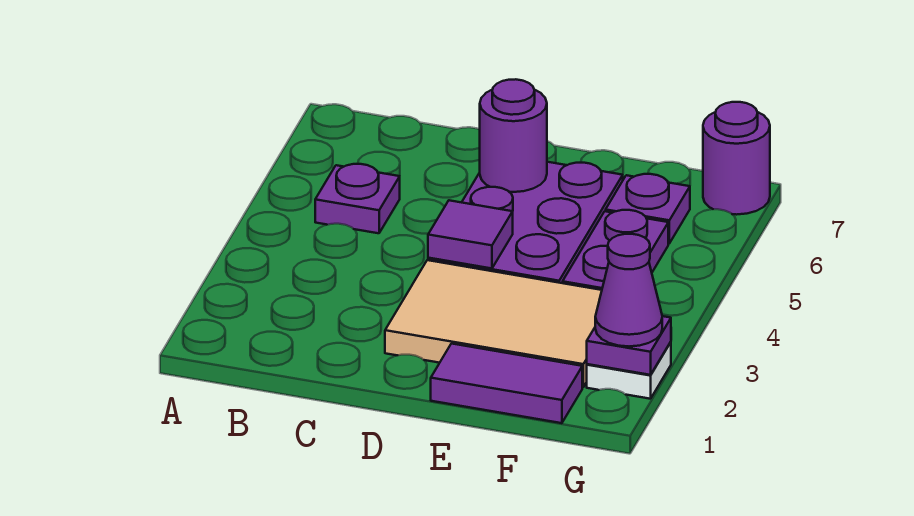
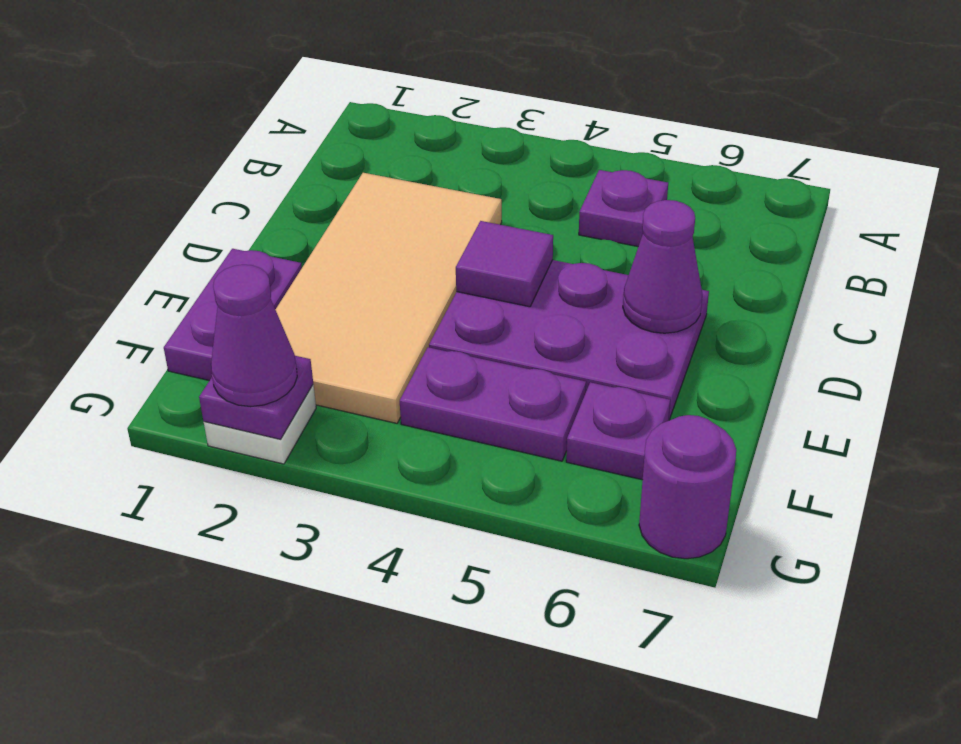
tan 2x3 tile [385,260,602,387] -> tan 2x4 tile [275,173,502,423]
purple 1x1 round brick [480,79,547,192] -> purple 1x1 cone [623,200,702,333]
purple 1x2 tile [431,344,582,423] -> purple 1x2 plate [164,249,302,381]

